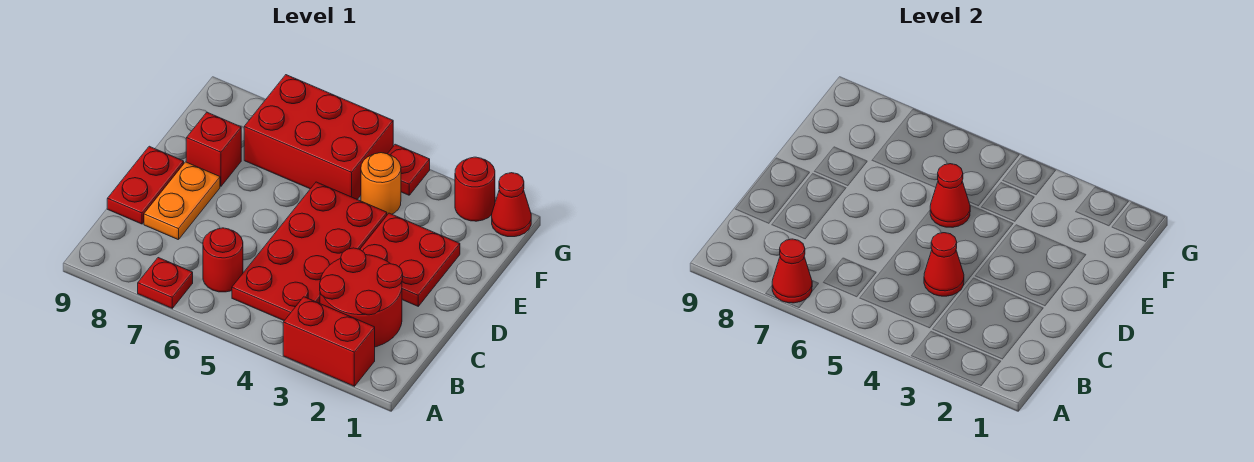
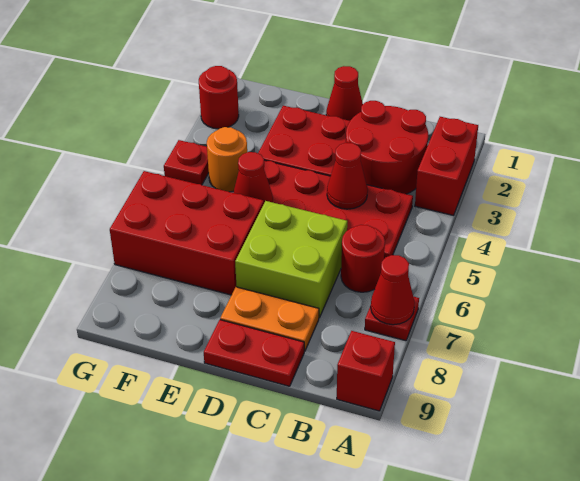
none -> lime 2x2 brick [235,201,347,318]
red 1x1 brick [186,112,241,186] -> red 1x1 brick moved to [337,331,395,411]
red 2x3 brick [244,75,393,199] -> red 2x3 brick turned to [110,171,264,295]
red 1x1 cone [492,173,531,237] -> red 1x1 cone moved to [326,66,363,121]

